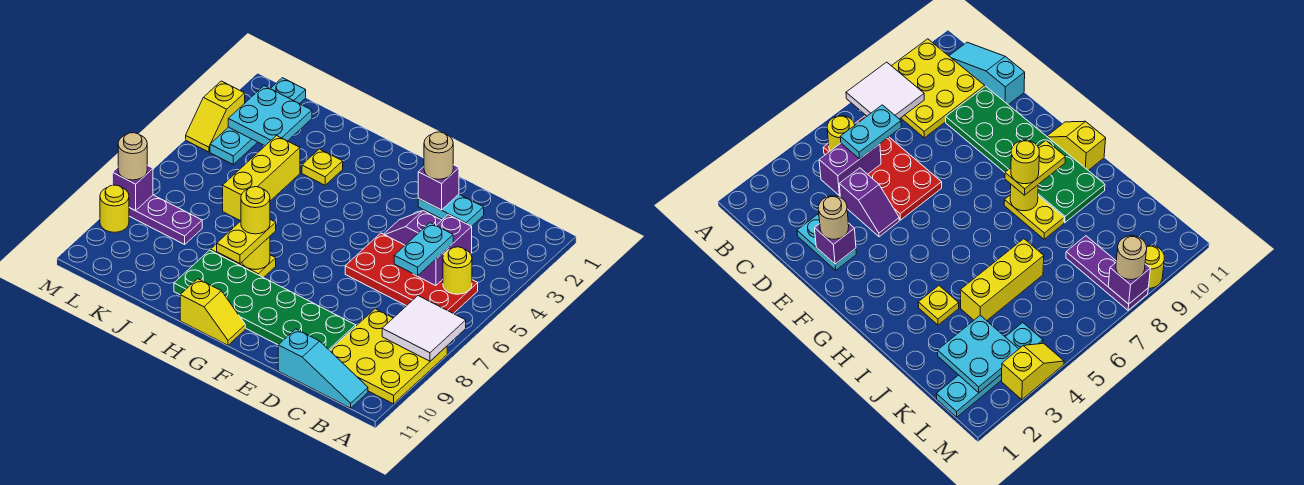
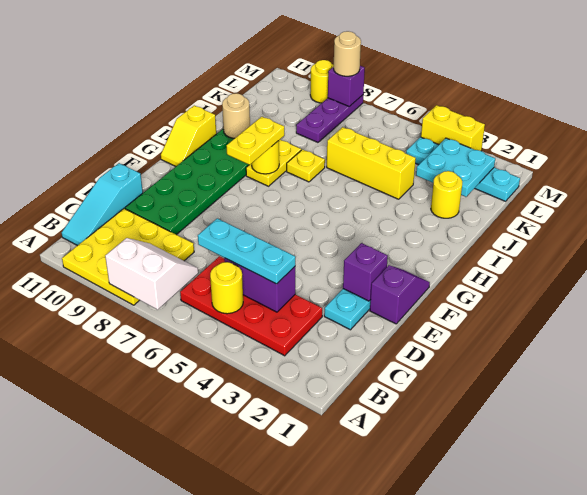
white 2x2 tile [382,296,466,361] -> white 2x2 slope [105,238,198,310]
red 2x4 plate [345,233,478,314] -> red 2x4 plate turned to [180,256,322,356]
cyan 1x2 plate [394,223,453,276] -> cyan 1x3 plate [198,218,295,284]
purple 1x2 slope [384,211,442,245] -> purple 1x2 slope moved to [370,265,430,324]
tan 1x1 round brick [424,132,453,179] -> tan 1x1 round brick moved to [222,93,250,138]
yellow 1x2 plate [217,219,276,263] -> yellow 1x2 plate turned to [226,117,284,165]
yellow 1x1 round brick [241,187,270,234] -> yellow 1x1 round brick moved to [431,171,462,218]
yellow 1x1 plate [302,149,343,185] -> yellow 1x1 plate moved to [287,150,325,182]
yellow 1x2 slope [186,81,245,152] -> yellow 1x2 brick [421,105,485,151]

